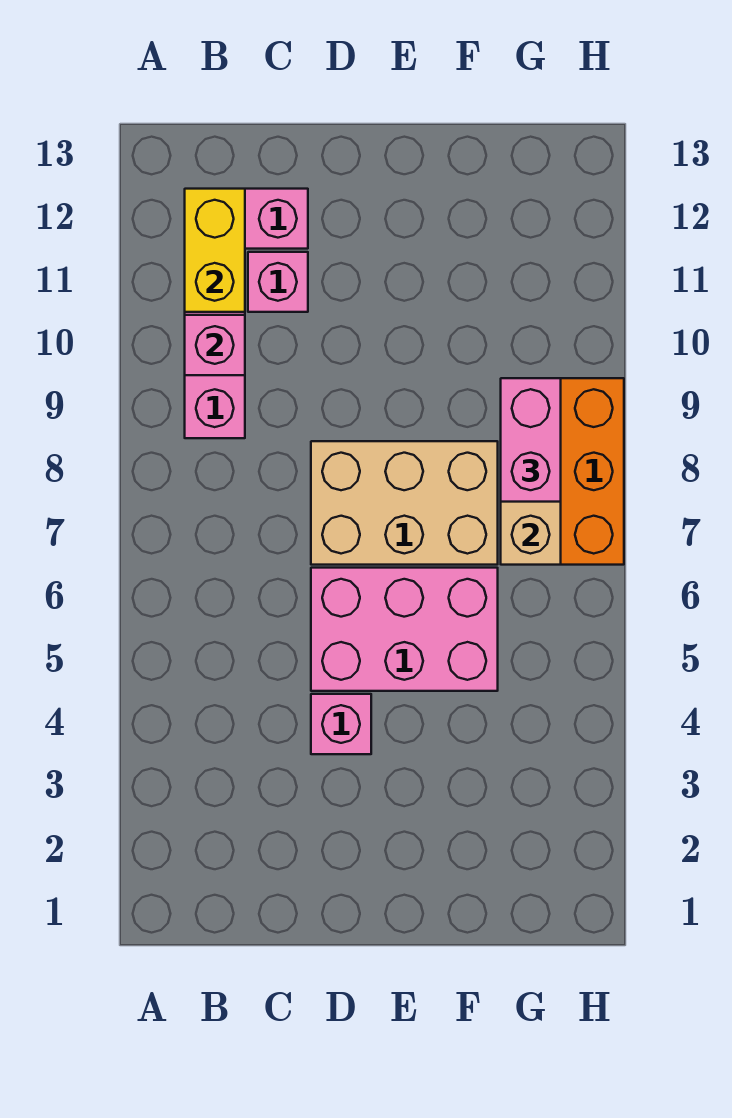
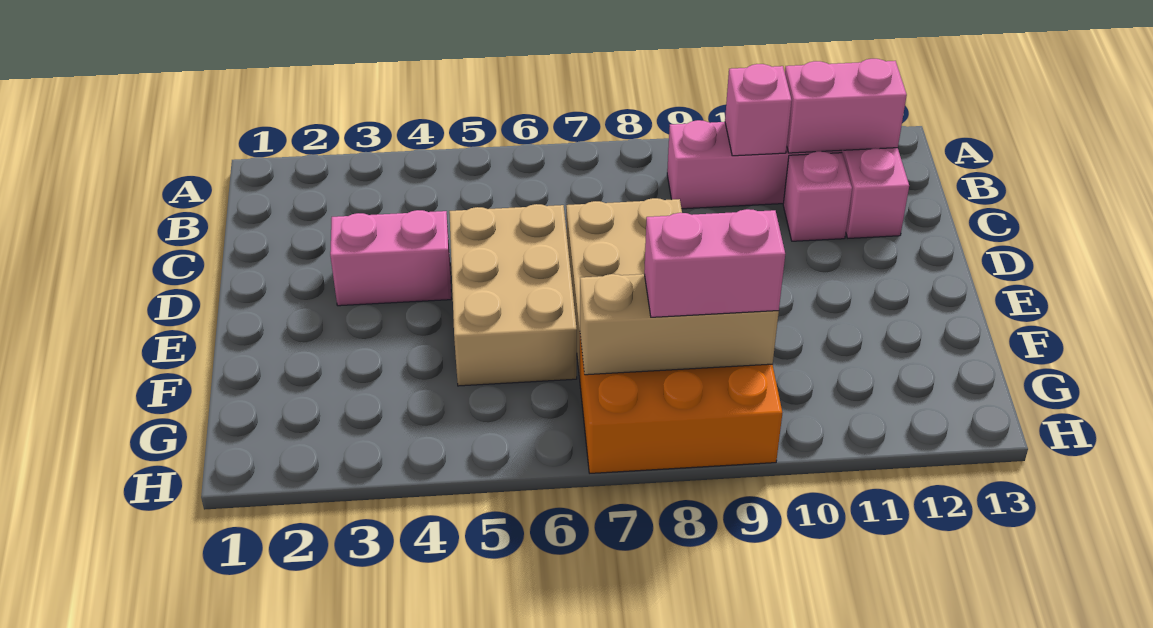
yellow 1x2 brick [185,189,245,312] -> pink 1x2 brick [785,59,907,153]
pink 1x1 brick [311,694,371,754] -> pink 1x2 brick [330,210,451,306]
pink 2x3 brick [311,568,498,691] -> tan 2x3 brick [449,204,577,386]

